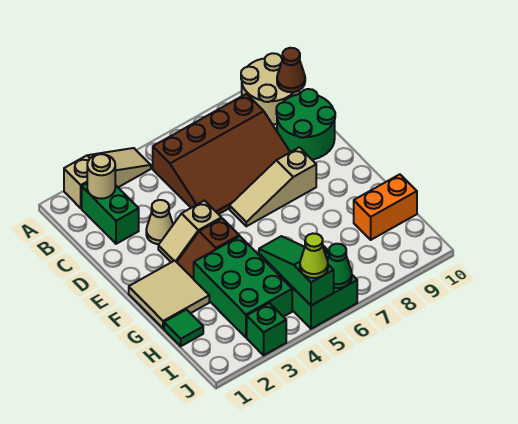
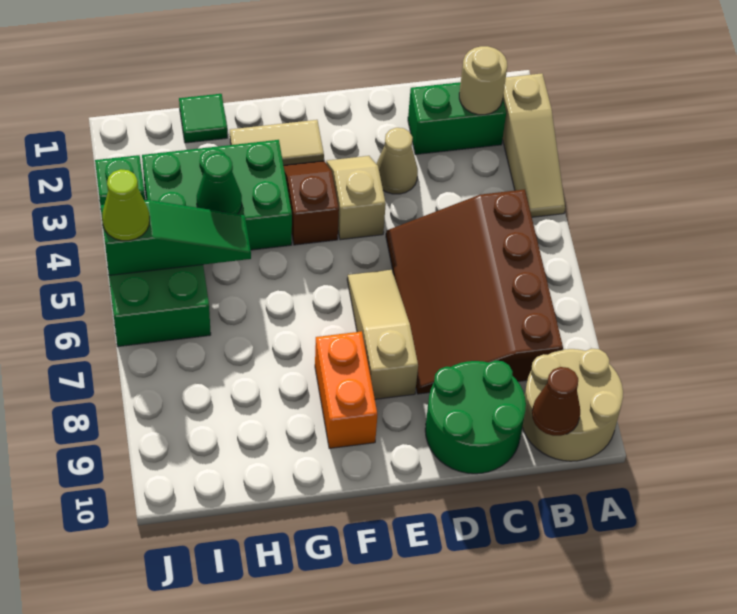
tan 2x2 tile [129,261,209,329] -> tan 1x2 tile [230,120,324,165]
orange 1x2 brick [354,174,417,240] -> orange 1x2 brick moved to [315,331,378,448]
green 1x1 cone [327,244,352,288] -> green 1x1 cone moved to [197,153,242,214]

